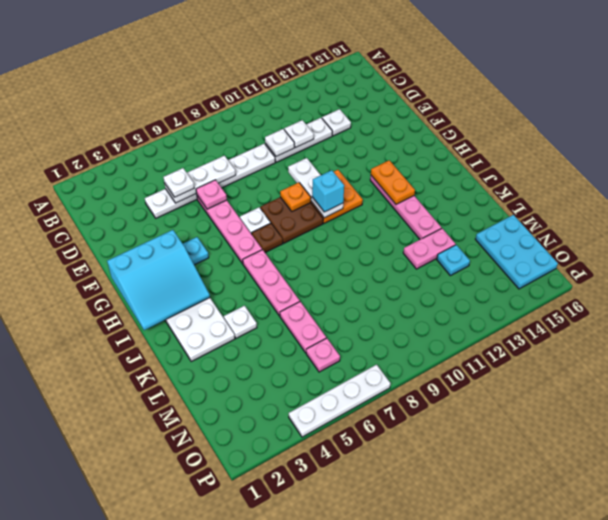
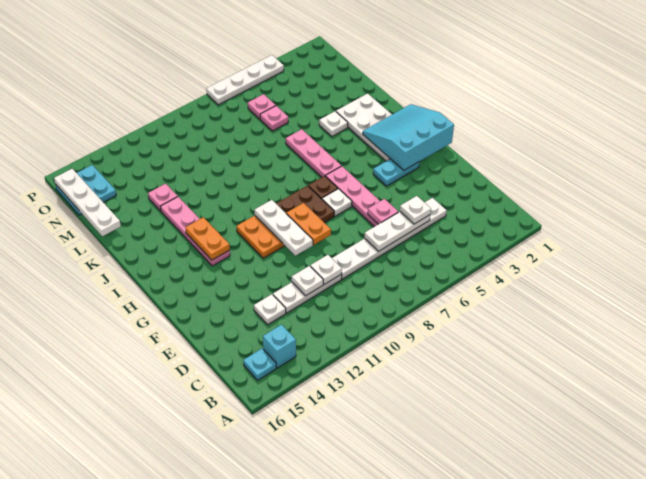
orange 1x1 plate [280,182,311,211] -> orange 1x2 plate [286,203,331,245]
cyan 1x1 brick [312,170,344,212] -> cyan 1x1 brick moved to [263,325,296,368]
pink 1x2 plate [280,302,326,353] -> pink 1x1 plate [260,106,288,131]
pink 1x2 plate [403,228,456,269] -> pink 1x1 plate [148,184,178,211]
none -> white 1x4 plate [54,169,121,236]
cyan 1x1 plate [437,245,470,276] -> cyan 1x1 plate moved to [243,348,276,380]
cyan 2x3 plate [475,215,558,289] -> cyan 2x2 plate [55,165,116,215]

